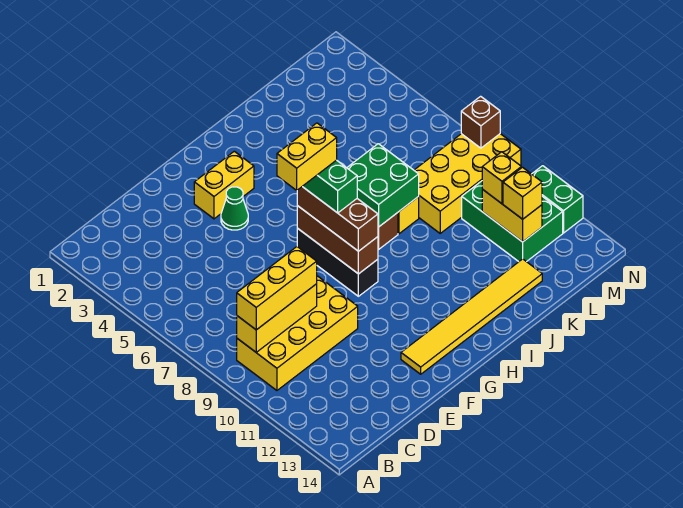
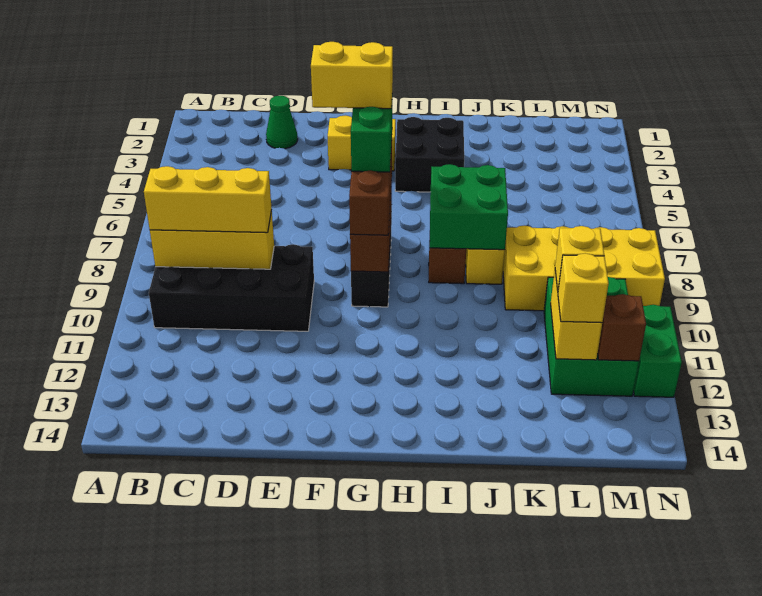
yellow 2x4 brick [237,276,358,390] -> black 2x4 brick [149,244,314,331]
green 1x1 cone [221,187,248,230] -> green 1x1 cone moved to [266,96,298,149]
yellow 1x6 tile [401,259,542,374] -> none
none -> black 2x2 brick [395,117,464,192]
brown 1x1 brick [461,96,500,148] -> brown 1x1 brick moved to [598,294,646,361]

